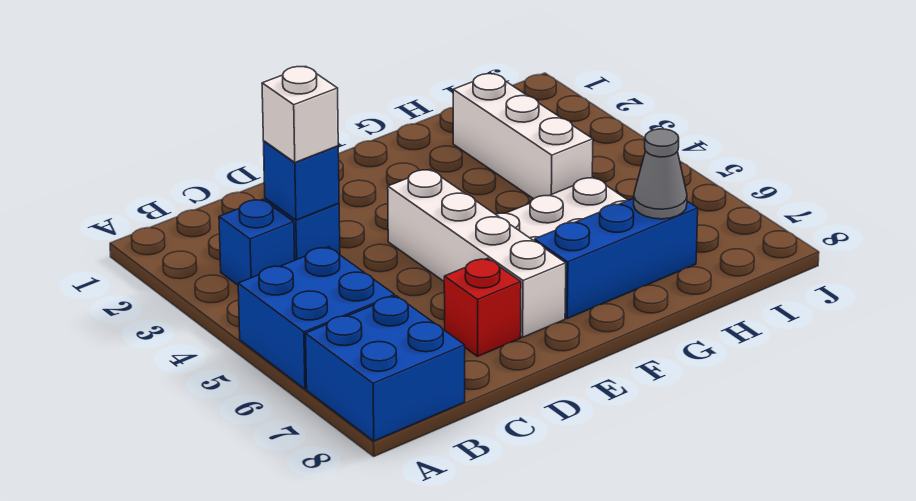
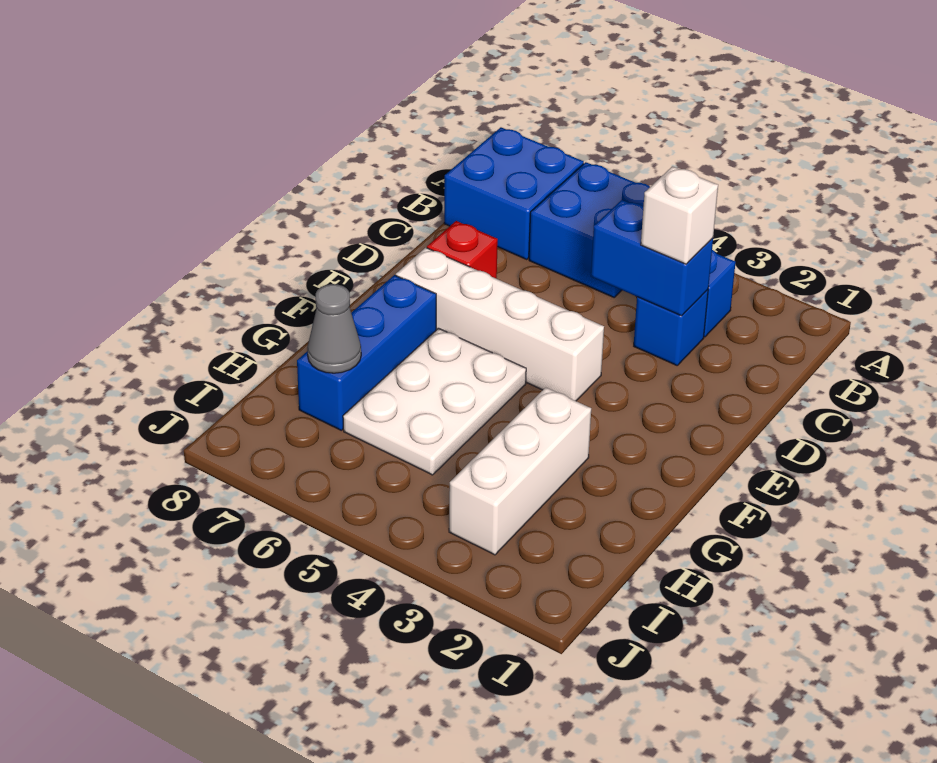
blue 1x1 brick [263,141,339,220] -> blue 1x2 brick [591,200,713,316]
white 1x3 brick [453,74,593,199] -> white 1x3 brick turned to [449,387,591,555]

